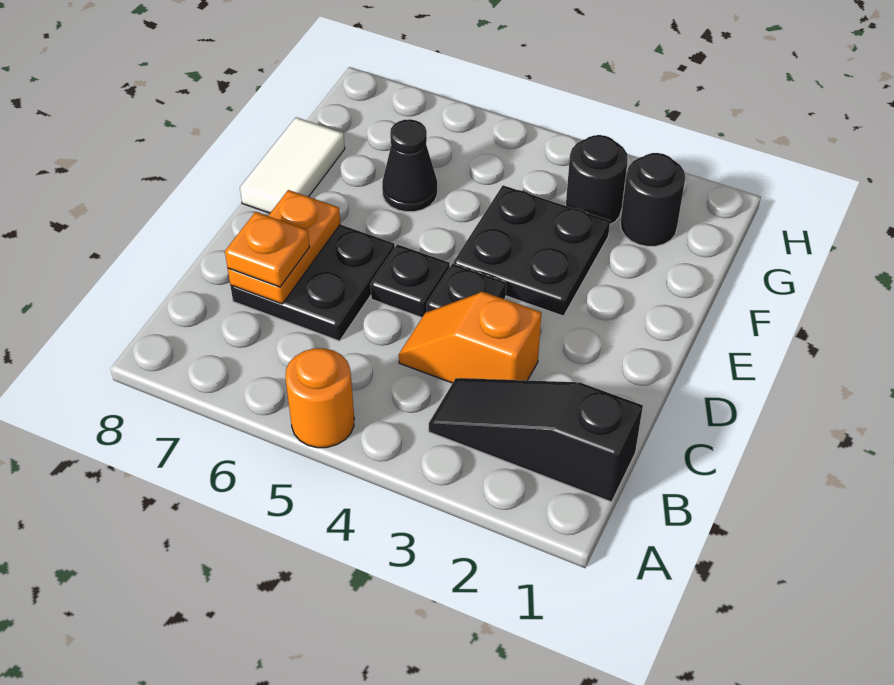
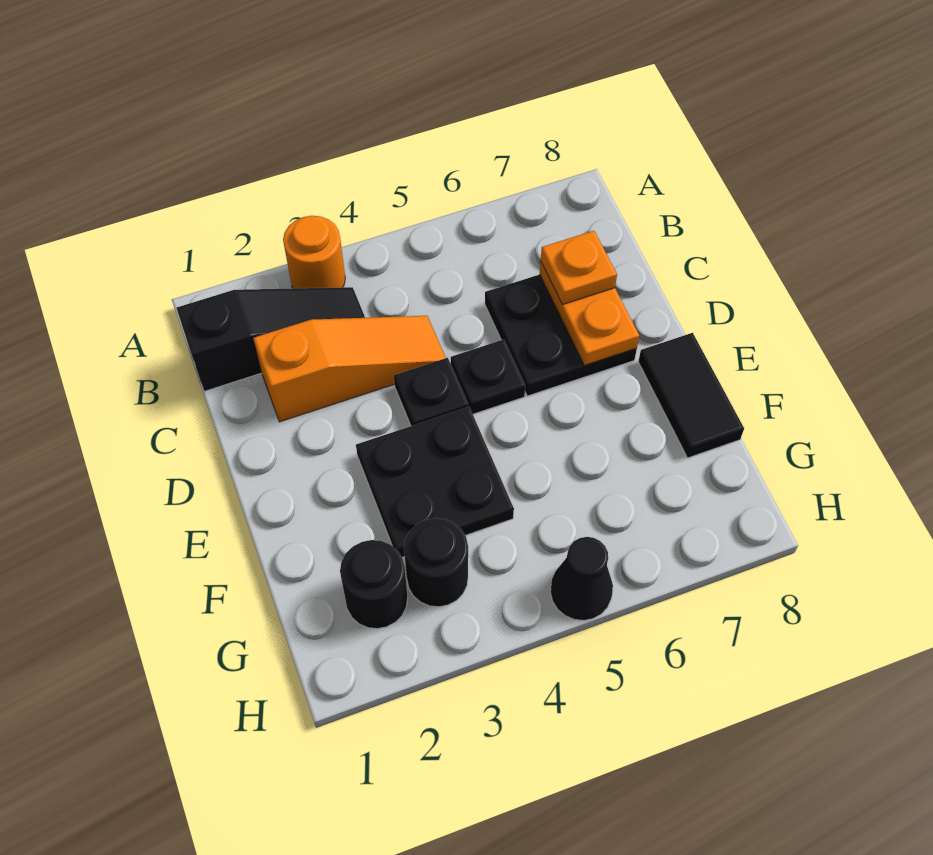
orange 1x1 round brick [285,348,354,448] -> orange 1x1 round brick moved to [283,216,345,288]
orange 1x2 slope [399,292,541,383] -> orange 1x3 slope [253,316,446,422]
white 1x2 tile [240,117,345,213] -> black 1x2 tile [638,333,744,458]
black 1x1 cone [382,119,437,212] -> black 1x1 cone moved to [551,537,613,620]

